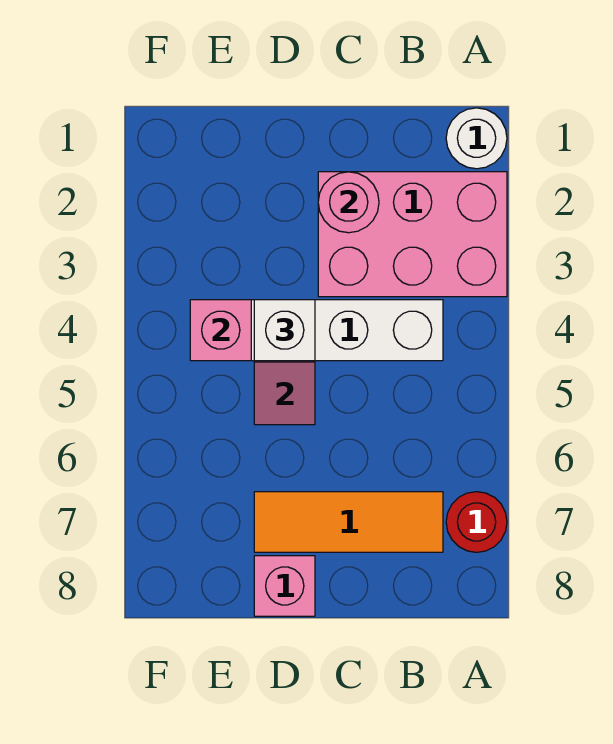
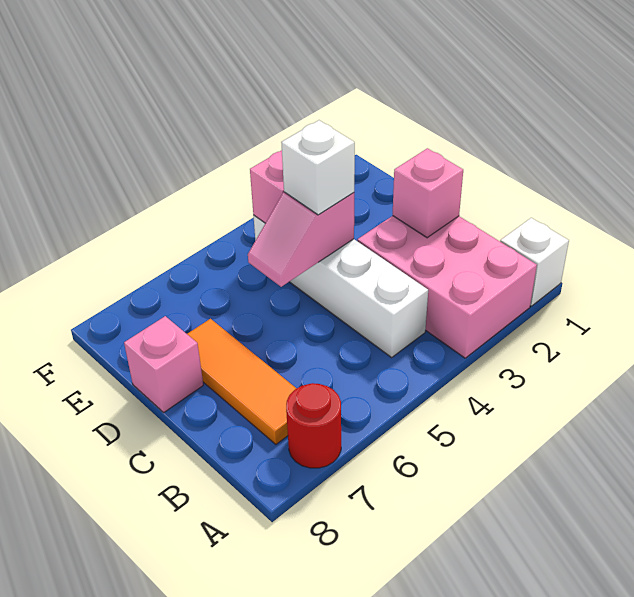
white 1x1 round brick [446,108,507,169] -> white 1x1 brick [500,218,569,306]
pink 1x1 round brick [318,172,379,233] -> pink 1x1 brick [393,148,463,238]

